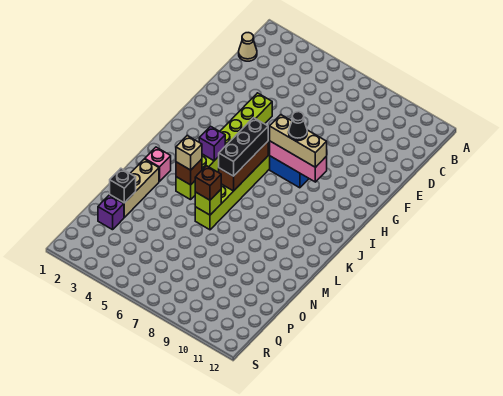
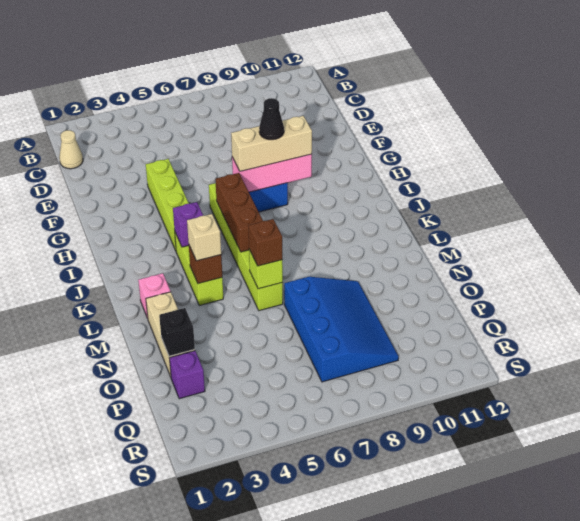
black 1x3 brick [219,118,268,176] -> none
none -> blue 3x4 slope [284,277,399,382]

